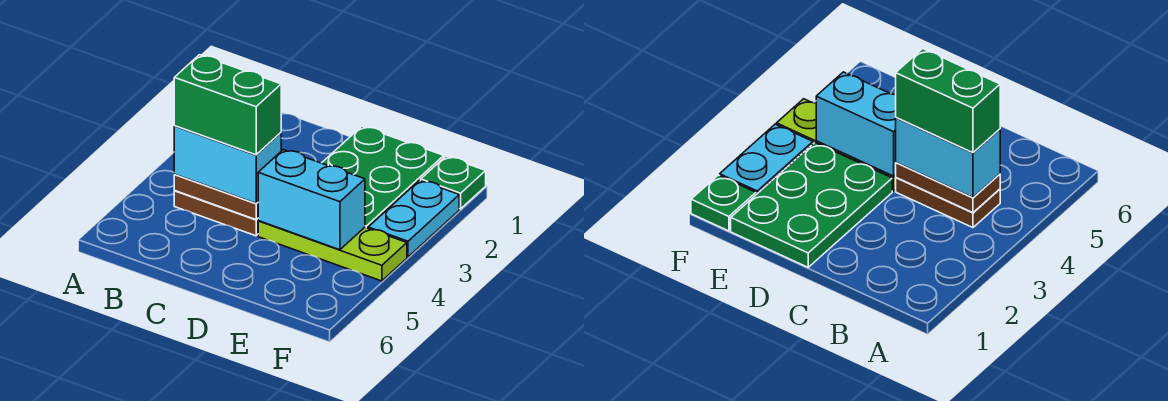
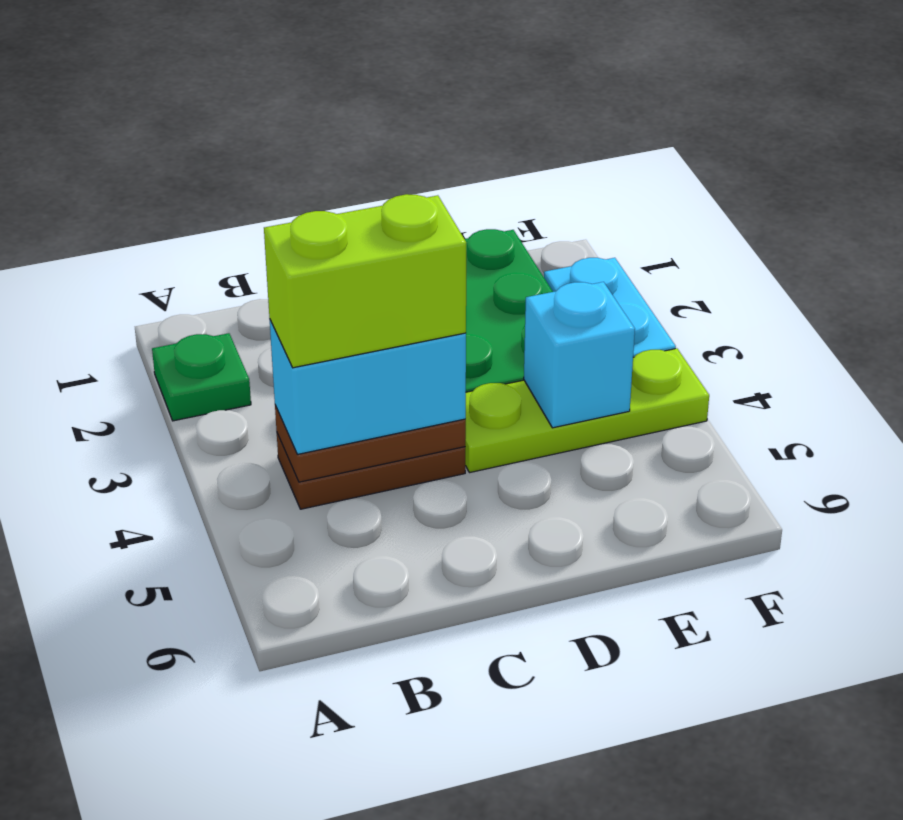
green 1x2 brick [174,55,281,155] -> lime 1x2 brick [264,194,466,368]
cyan 1x2 brick [258,150,365,250] -> cyan 1x1 brick [524,282,635,428]
green 1x1 plate [421,156,486,209] -> green 1x1 plate moved to [152,333,251,421]

